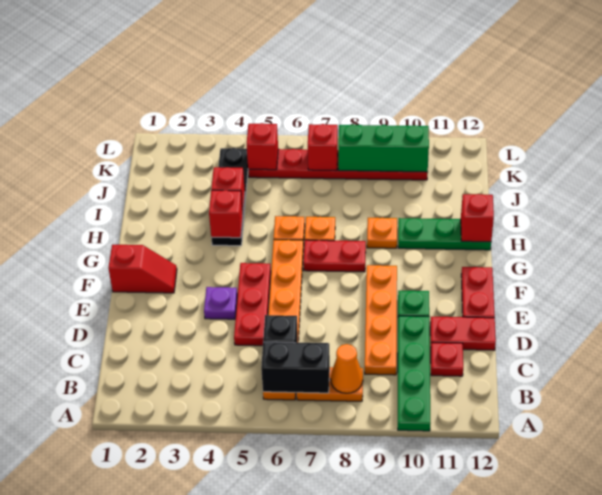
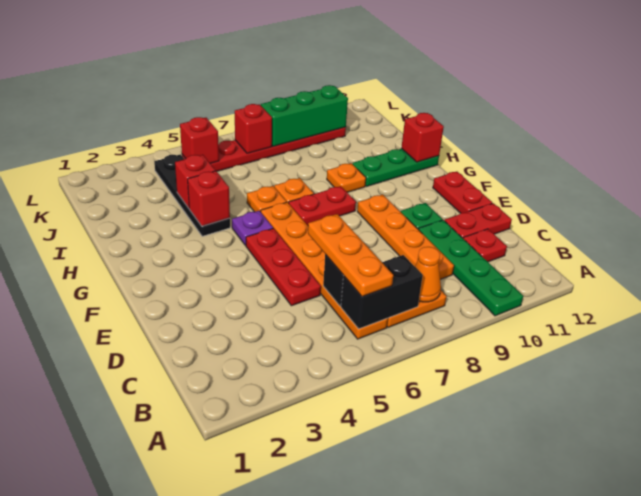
none -> orange 1x3 plate [308,214,393,297]
purple 1x1 plate [204,287,237,319] -> purple 1x1 plate moved to [232,211,273,246]
red 1x2 slope [108,245,177,293] -> none

